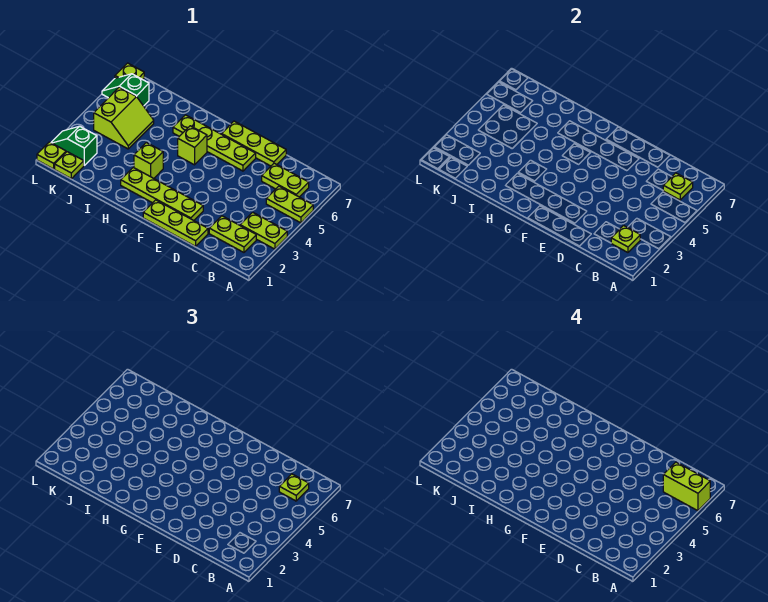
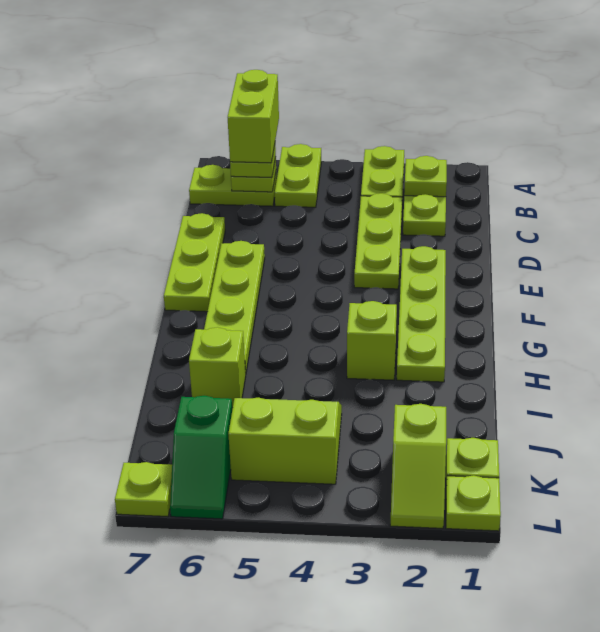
lime 1x2 plate [262,163,309,197] -> lime 1x2 plate turned to [189,165,277,206]
lime 1x3 plate [143,200,208,246] -> lime 1x3 plate moved to [354,193,402,289]
lime 1x1 brick [178,126,207,165] -> lime 1x1 brick moved to [189,327,246,408]
green 1x2 slope [51,126,97,165] -> lime 1x2 slope [390,404,446,528]

